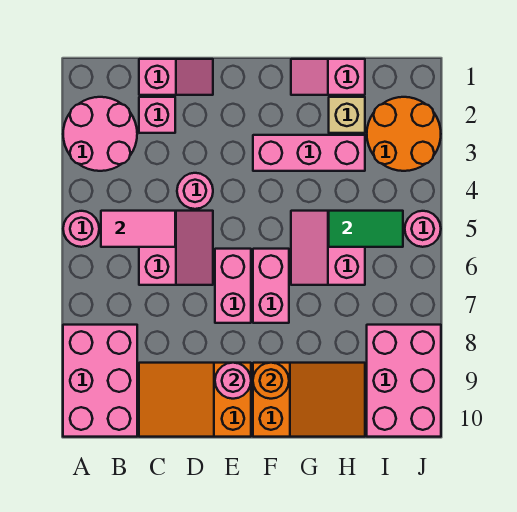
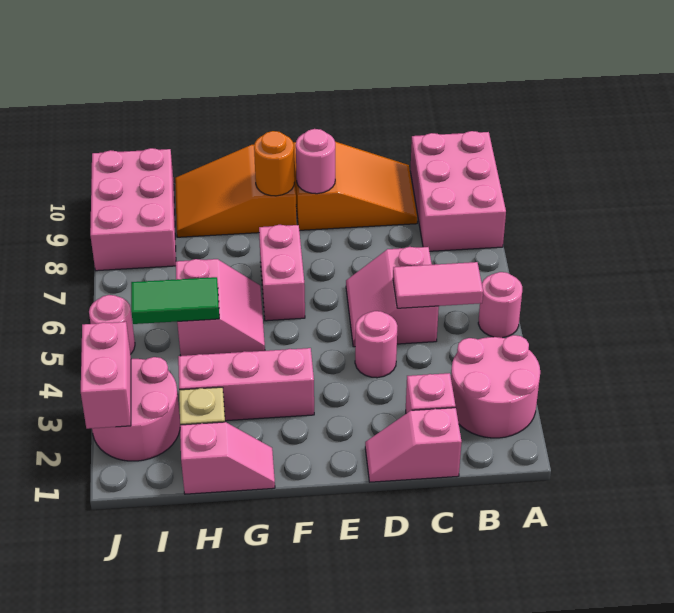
pink 1x2 brick [215,249,251,323] -> pink 1x2 brick moved to [81,322,131,429]
orange 2x2 round brick [367,97,441,171] -> pink 2x2 round brick [92,357,180,461]

